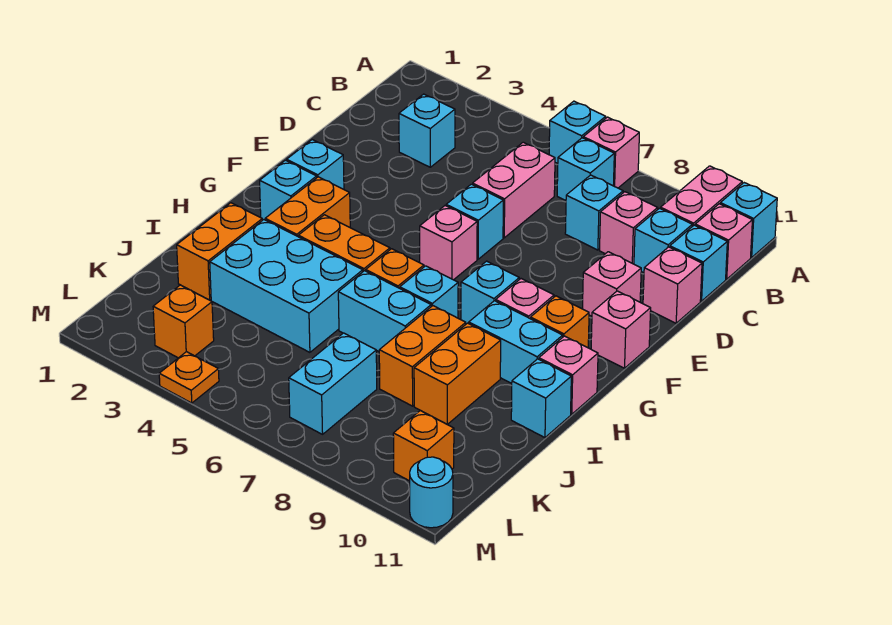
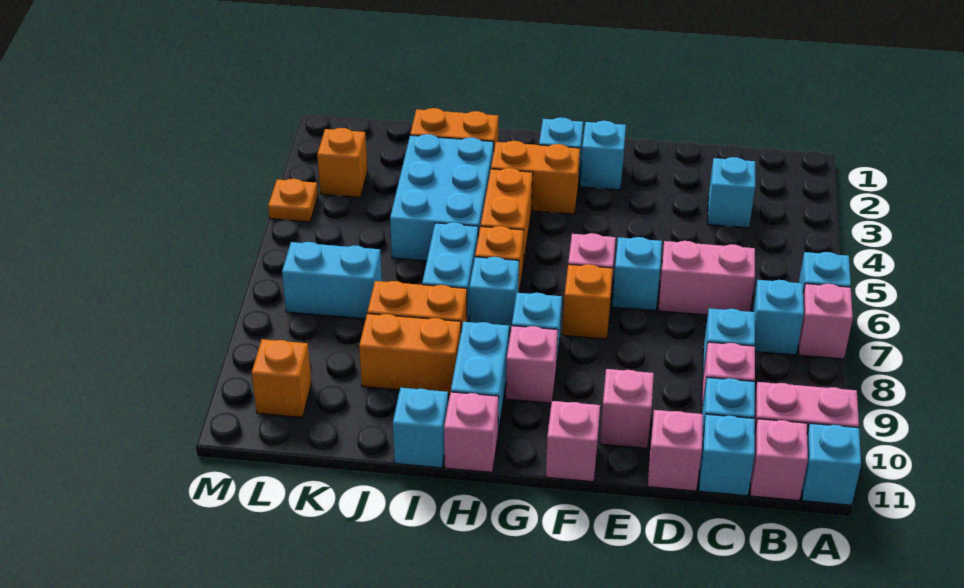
orange 1x1 brick [530,296,589,348] -> orange 1x1 brick moved to [563,264,613,339]
cyan 1x1 round brick [410,457,453,528] -> none

